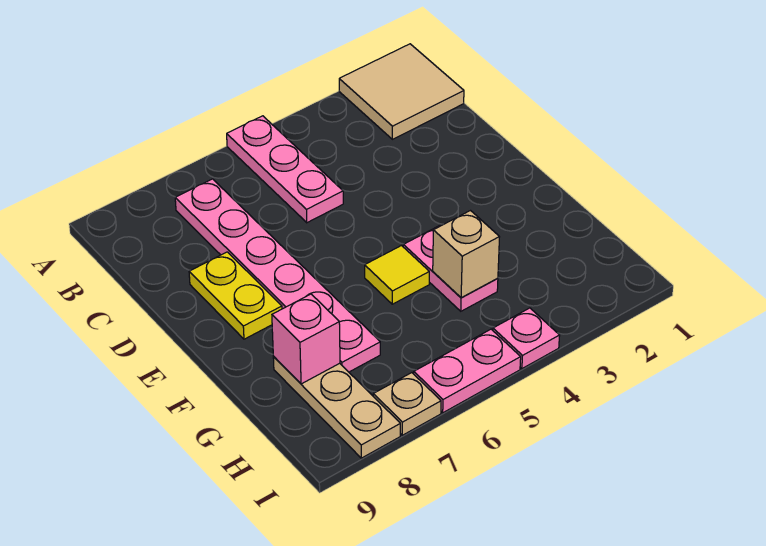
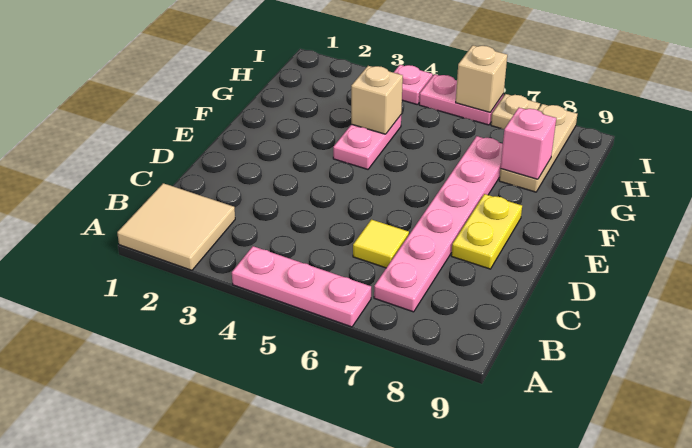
pink 1x3 plate [227,116,343,223] -> pink 1x3 plate turned to [232,246,371,327]
yellow 1x1 tile [365,246,429,304] -> yellow 1x1 tile moved to [353,219,409,268]
none -> tan 1x1 brick [456,45,507,112]

